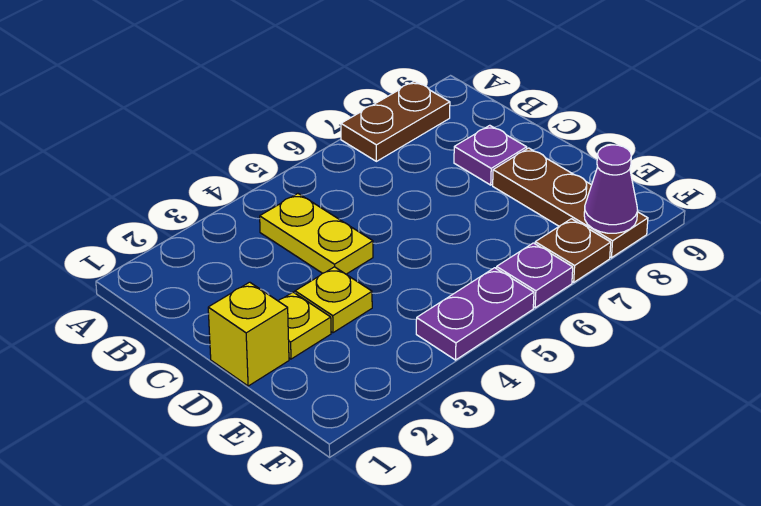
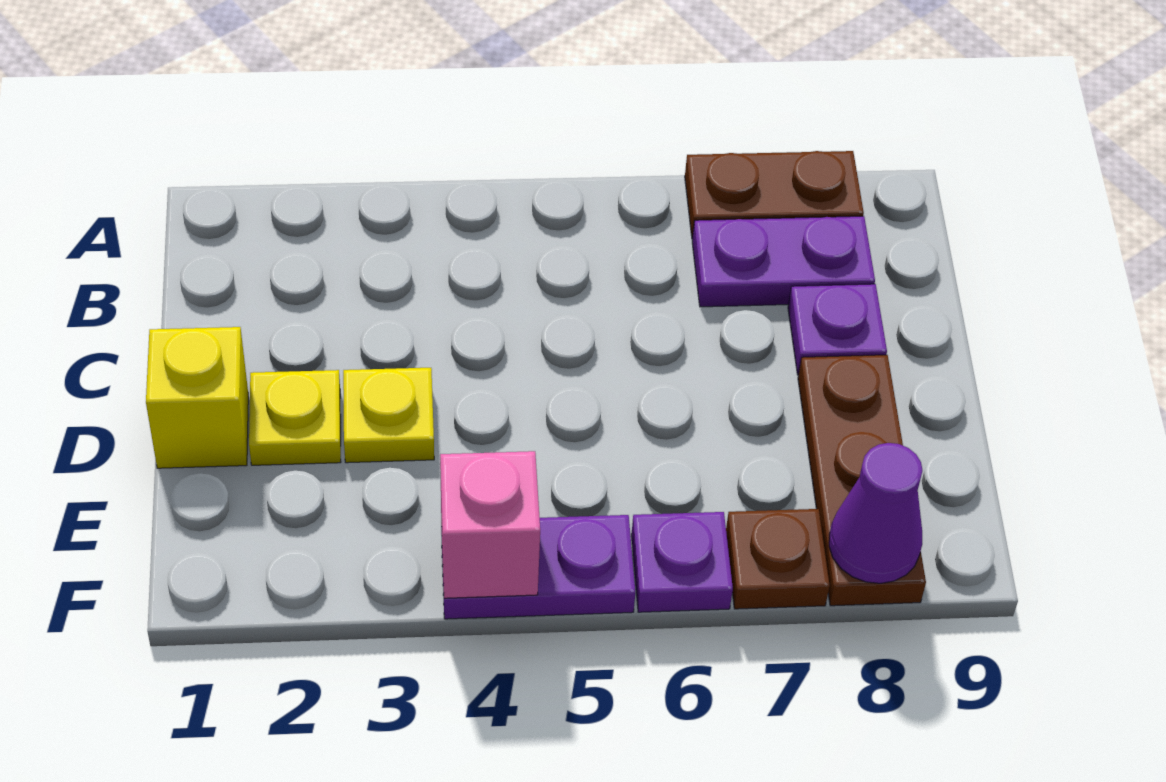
yellow 1x2 plate [260,194,373,274] -> none
none -> purple 1x2 plate [692,216,875,307]
none -> pink 1x1 brick [440,451,540,598]

